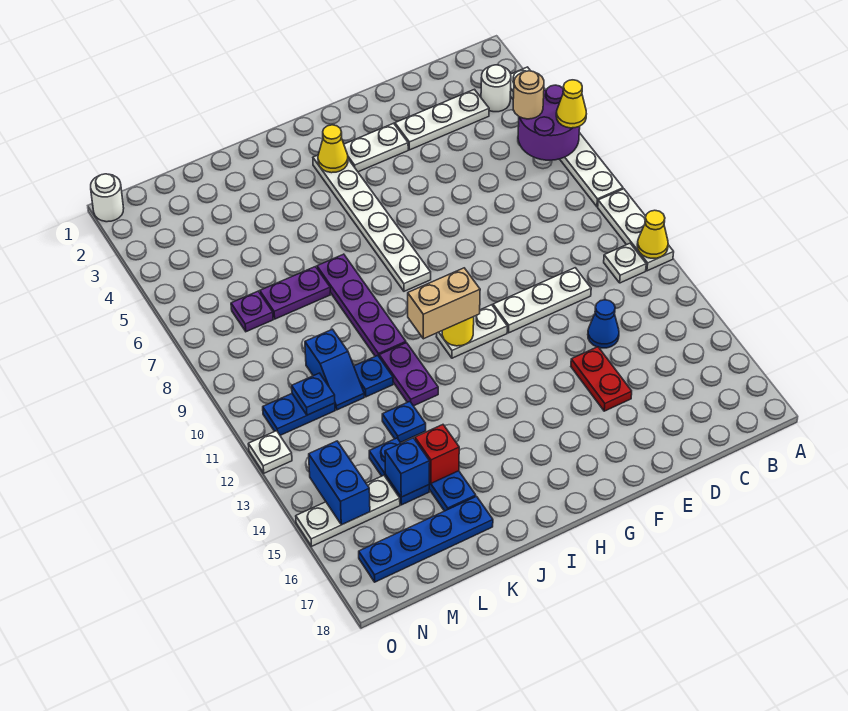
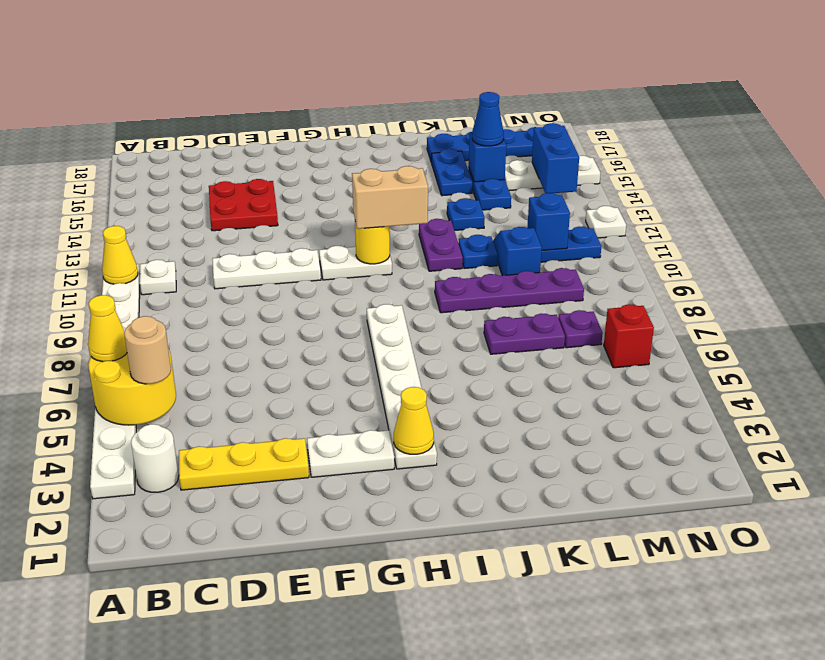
purple 2x2 round brick [518,85,580,160] -> yellow 2x2 round brick [88,349,176,425]
white 1x3 plate [395,89,489,150] -> yellow 1x3 plate [179,438,309,490]
blue 1x1 cone [588,300,619,348] -> blue 1x1 cone moved to [472,92,504,146]
red 1x2 plate [571,347,632,411] -> red 2x2 plate [209,179,278,231]
purple 1x4 plate [317,254,406,356] -> purple 1x4 plate turned to [435,268,584,313]
red 1x1 brick [415,425,459,483] -> red 1x1 brick moved to [604,304,654,368]
blue 1x1 plate [292,373,335,415] -> blue 1x1 brick [527,193,570,250]
white 1x1 round brick [91,174,124,222] -> none

